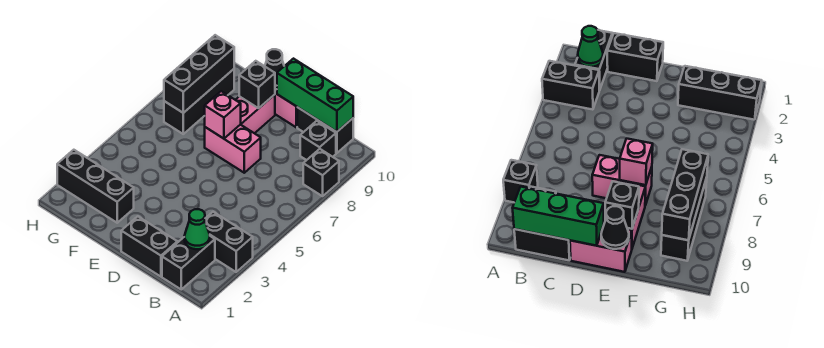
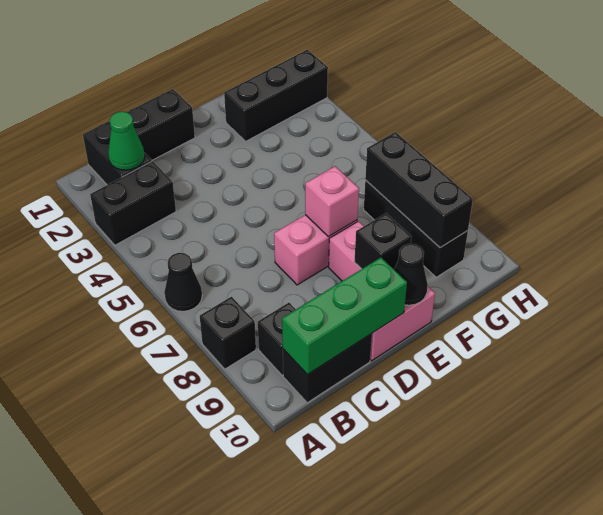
none -> black 1x1 cone [164,253,202,311]

